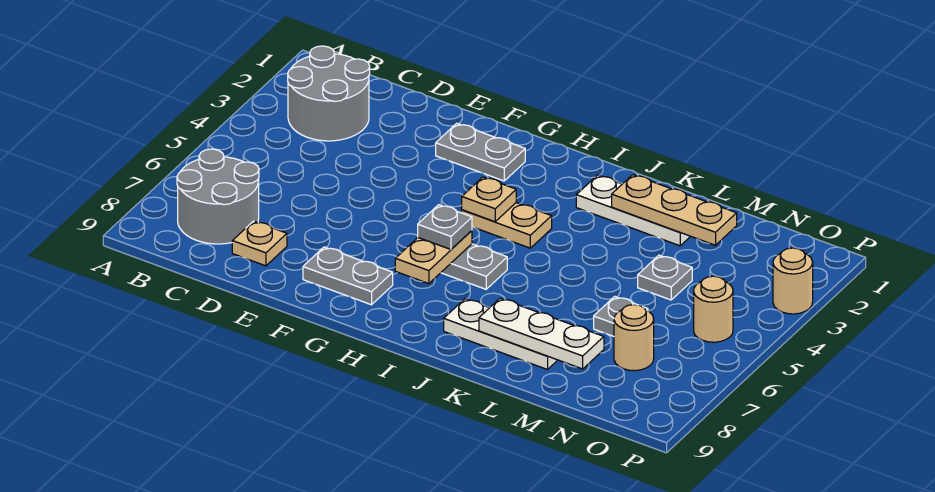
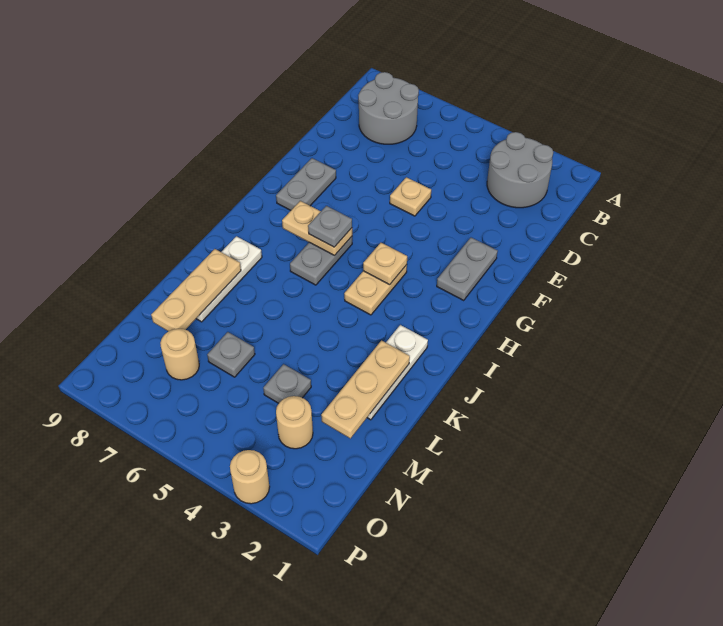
tan 1x1 plate [232,221,287,266] -> tan 1x1 plate moved to [390,177,431,216]
white 1x3 plate [479,298,604,369] -> tan 1x3 plate [151,249,241,331]
tan 1x1 round brick [694,276,733,342] -> tan 1x1 round brick moved to [276,396,313,449]

